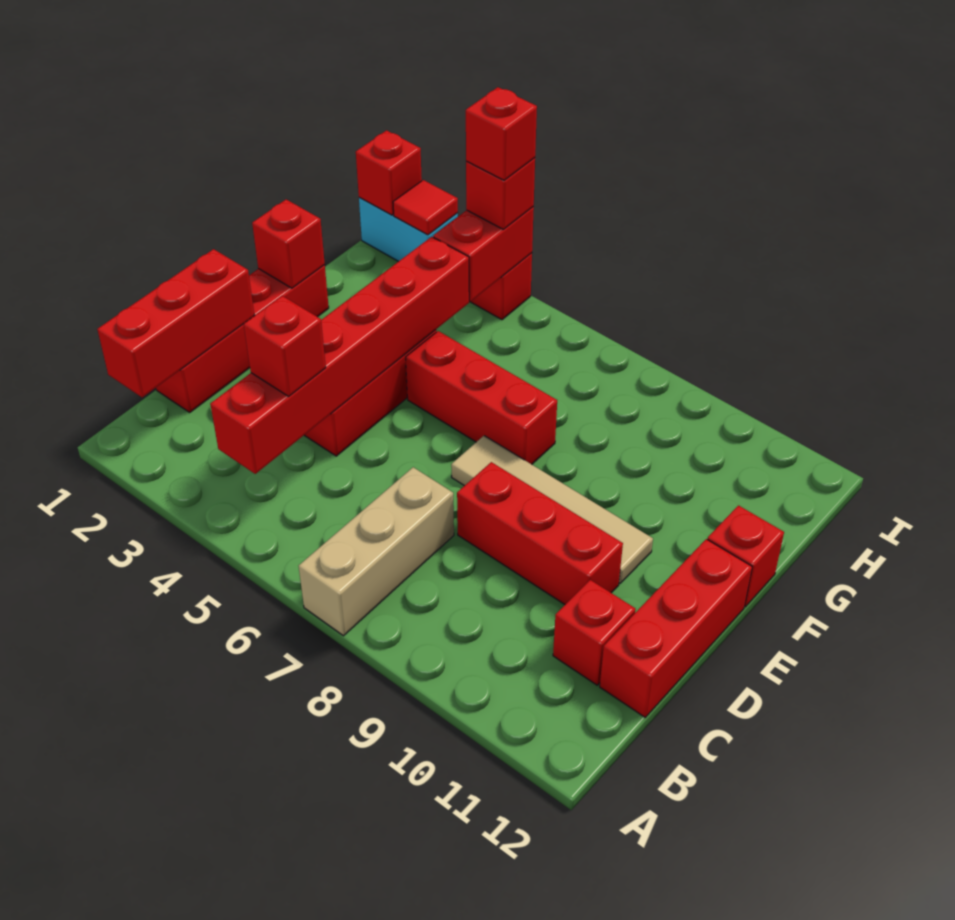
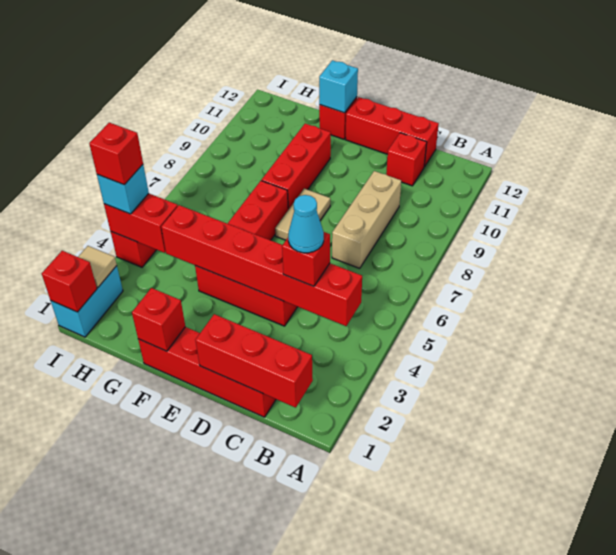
tan 1x3 brick [299,467,454,636] -> tan 1x3 brick turned to [332,171,401,268]
none -> cyan 1x1 cone [288,195,324,253]
red 1x3 brick [457,462,623,604] -> red 1x3 brick moved to [262,124,331,210]
tan 1x4 tile [451,436,653,583] -> tan 1x2 tile [275,189,330,240]
none -> cyan 1x1 brick [319,60,358,113]
red 1x1 tile [393,180,458,235] -> tan 1x1 tile [78,246,117,288]
red 1x1 brick [466,158,535,230] -> cyan 1x1 brick [97,165,149,214]

